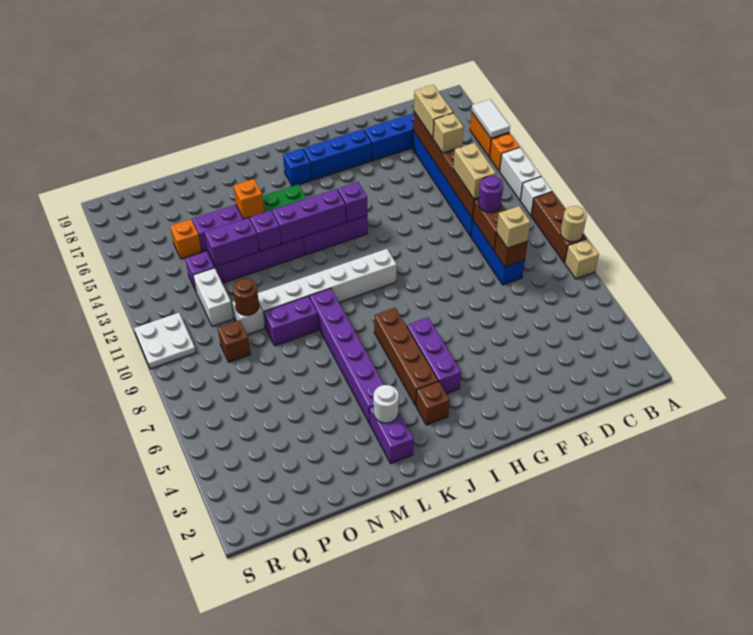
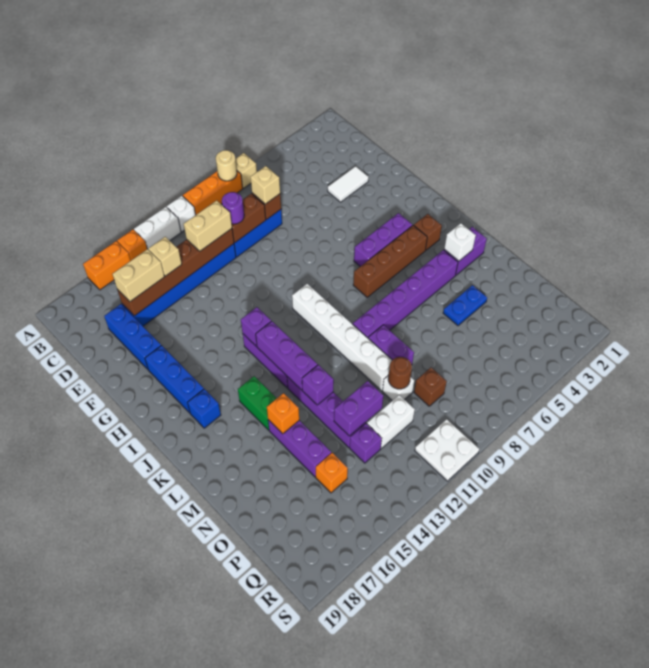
brown 1x3 brick [531,192,587,263] -> orange 1x3 brick [183,171,243,214]
white 1x2 tile [471,99,510,138] -> white 1x2 tile moved to [328,166,369,202]
white 1x1 round brick [373,385,399,423] -> white 1x1 brick [444,223,476,261]
none -> blue 1x2 plate [443,285,487,326]
purple 1x2 brick [205,218,259,266] -> purple 1x2 brick turned to [334,381,383,436]

